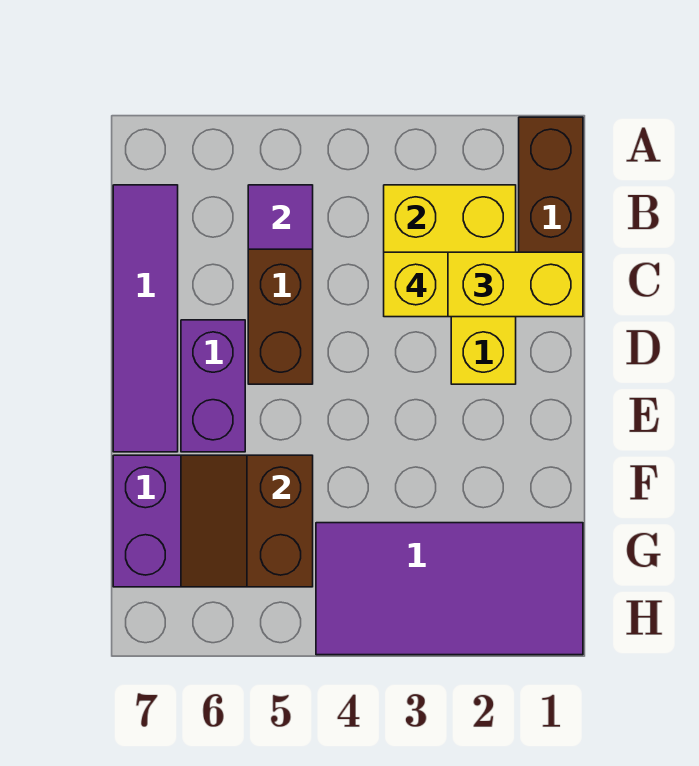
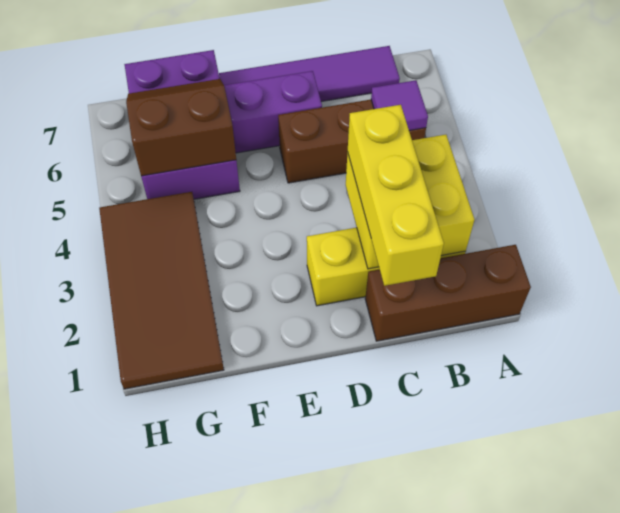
yellow 1x1 brick [384,252,448,317] -> none
purple 2x4 tile [316,523,583,655] -> brown 2x4 tile [99,192,224,389]

